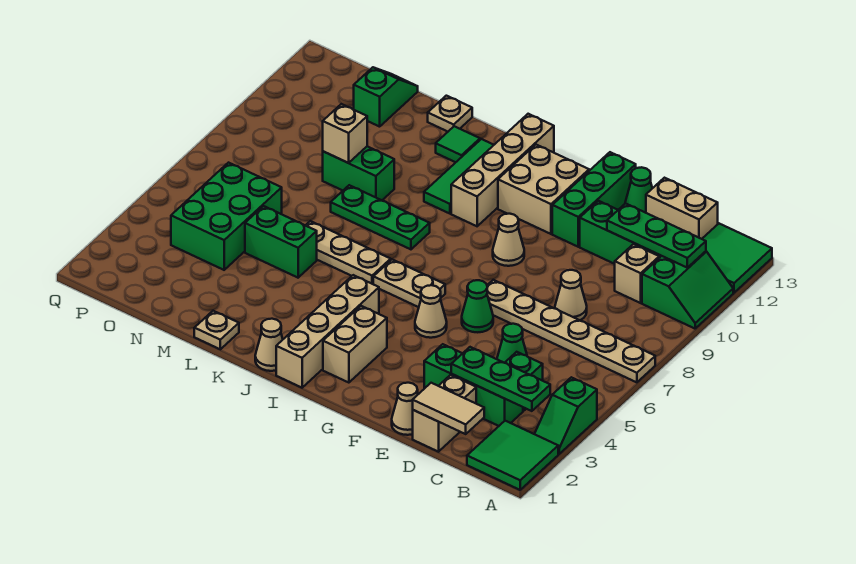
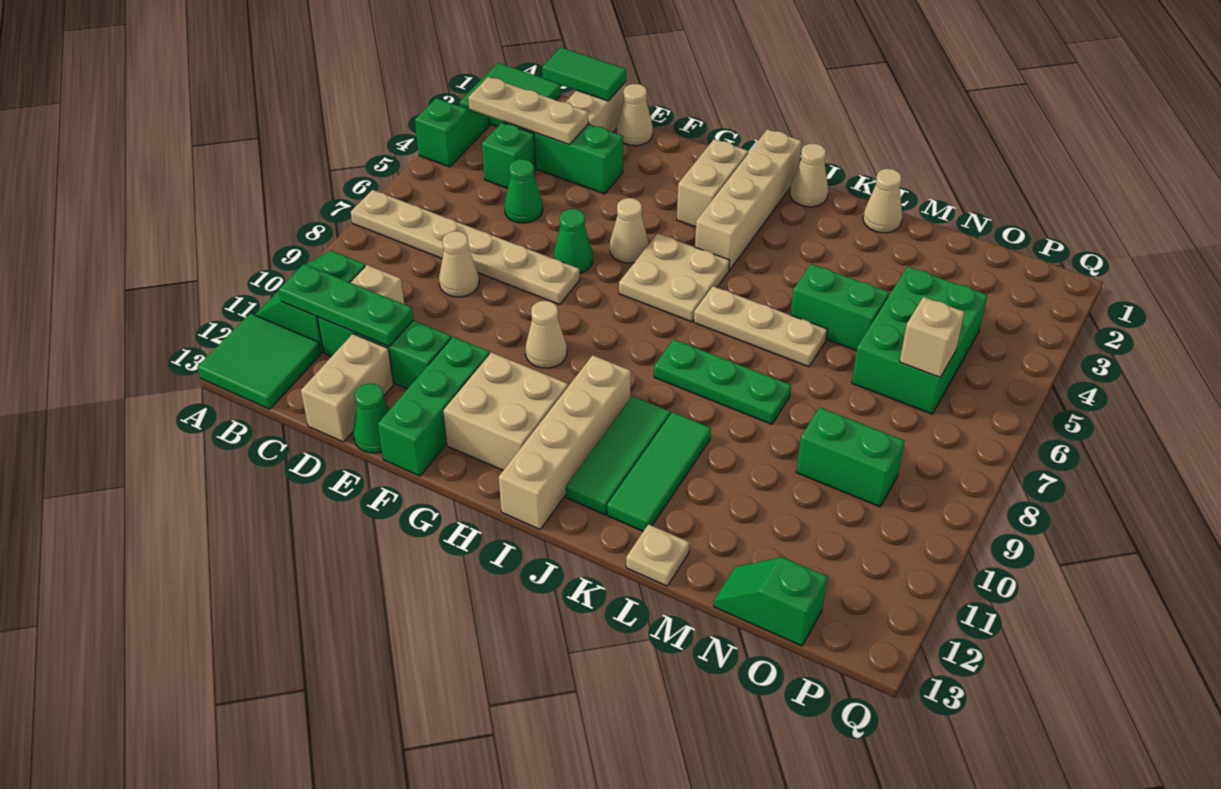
green 1x3 plate [451,347,550,411] -> tan 1x3 plate [468,77,588,145]
tan 1x2 tile [413,383,484,434] -> green 1x2 tile [542,48,626,101]
tan 1x2 brick [646,178,718,239] -> tan 1x2 brick turned to [301,334,394,442]
tan 1x2 plate [373,260,445,307] -> tan 2x2 plate [619,234,730,322]
green 1x1 tile [436,126,480,162] -> green 1x3 tile [607,412,711,531]
tan 1x1 plate [194,311,239,349] -> tan 1x1 cone [863,169,902,233]
green 1x2 brick [323,146,394,200] -> green 1x2 brick moved to [796,407,904,507]
tan 1x1 brick [323,104,367,163] -> tan 1x1 brick moved to [900,297,964,377]
green 1x2 slope [354,67,418,127] -> green 1x2 slope turned to [714,557,827,646]

